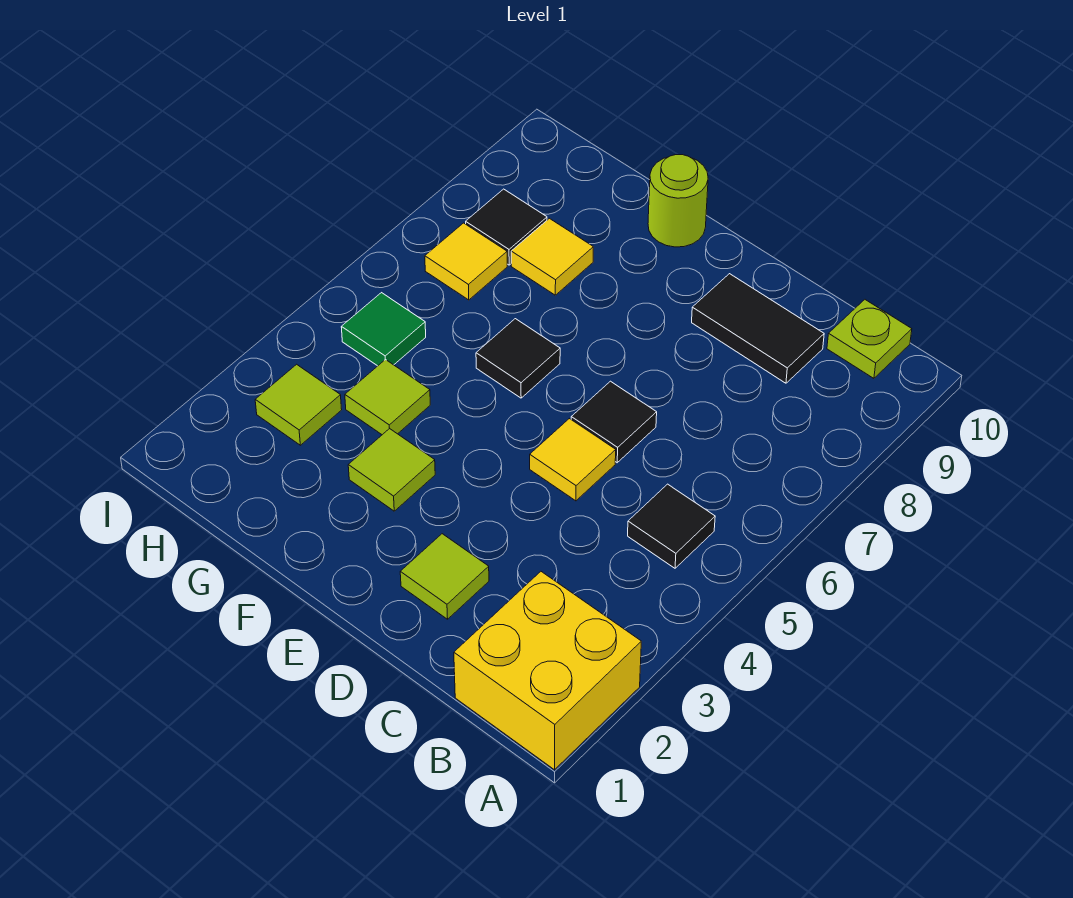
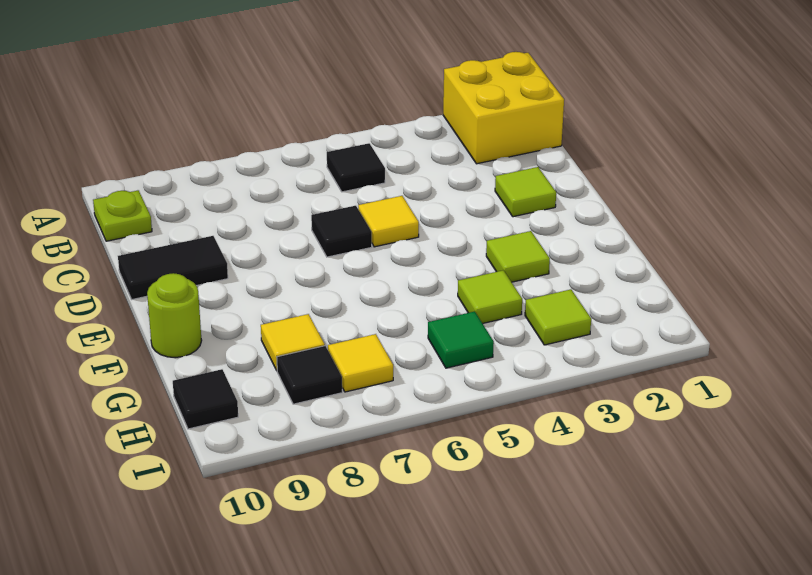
black 1x2 tile [692,274,824,383] -> black 1x2 tile turned to [118,236,228,299]
black 1x1 tile [476,319,560,398] -> black 1x1 tile moved to [173,369,238,429]

